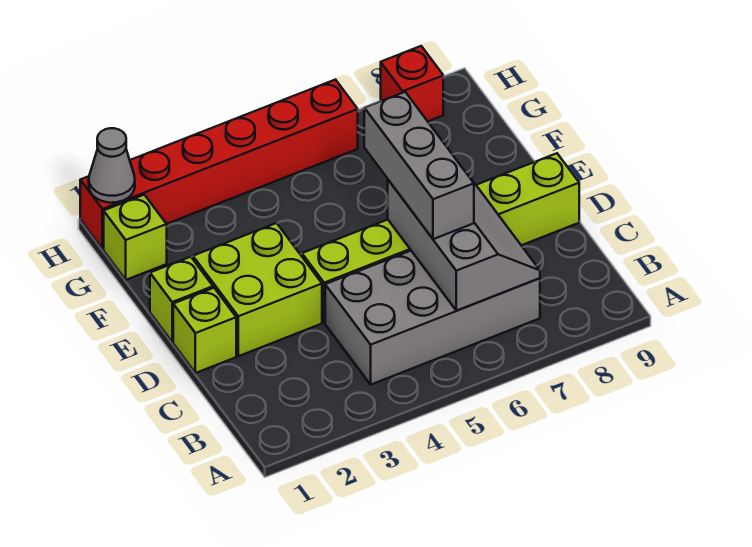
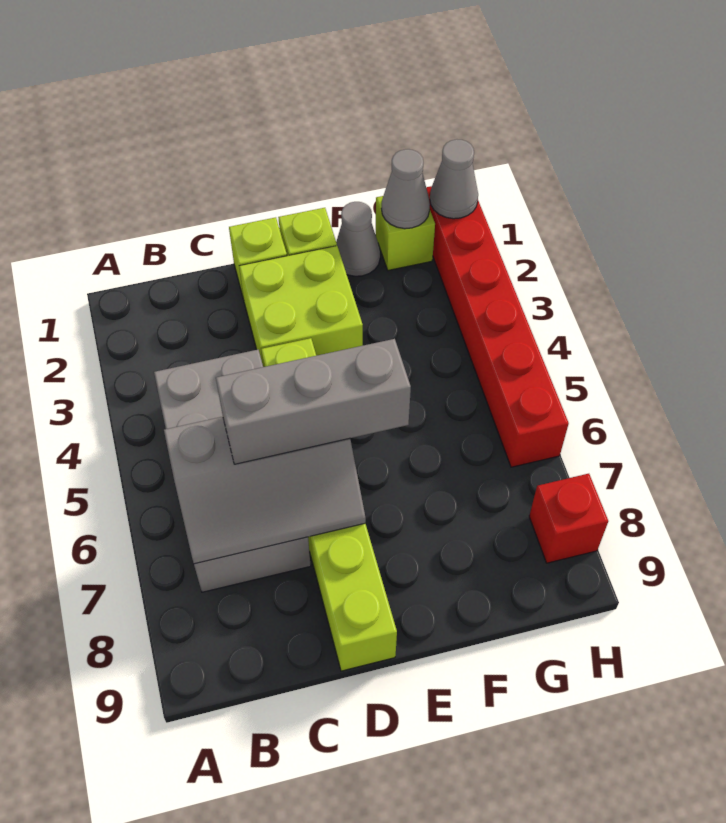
none -> grey 1x1 cone [336,202,380,276]
none -> grey 1x1 cone [381,149,430,229]

